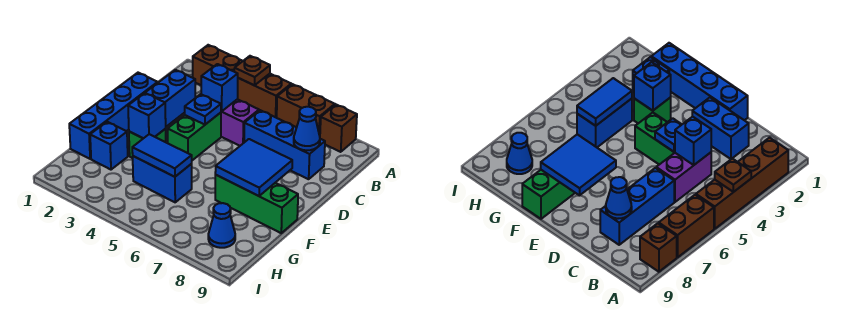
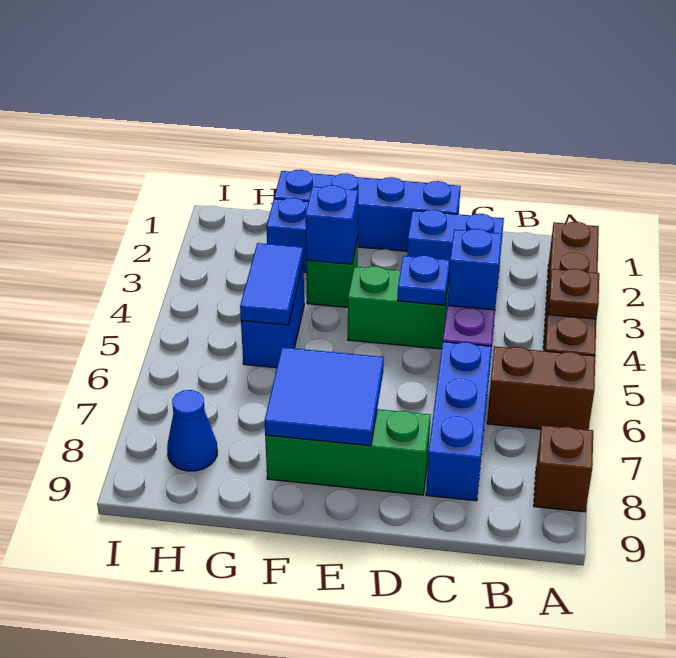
brown 1x2 brick [277,84,335,136] -> brown 1x2 brick turned to [487,346,595,430]
blue 1x1 cone [294,107,320,150] -> none
green 1x3 brick [215,175,298,233] -> green 1x3 brick turned to [265,409,431,495]

